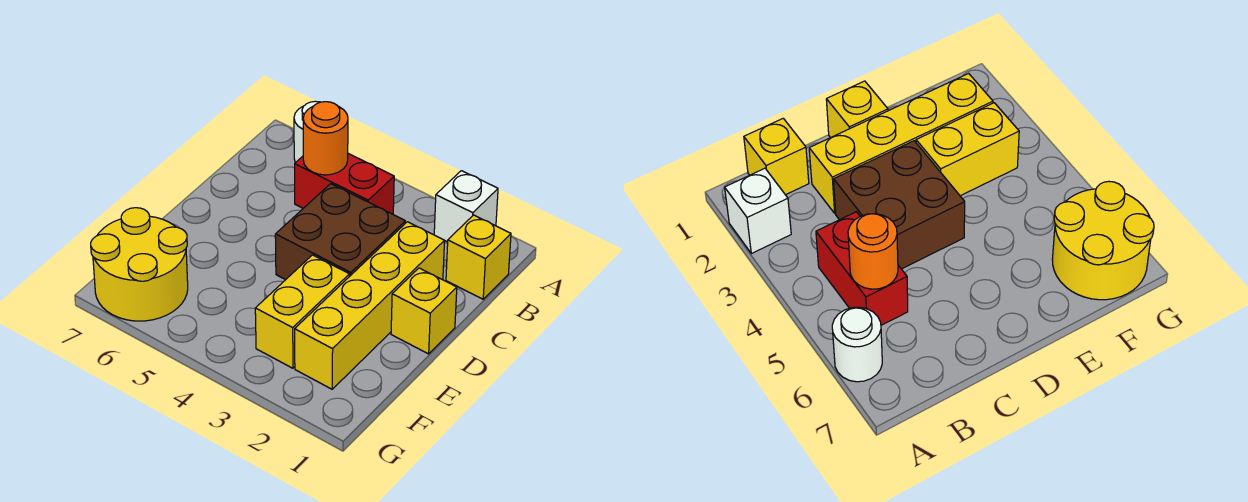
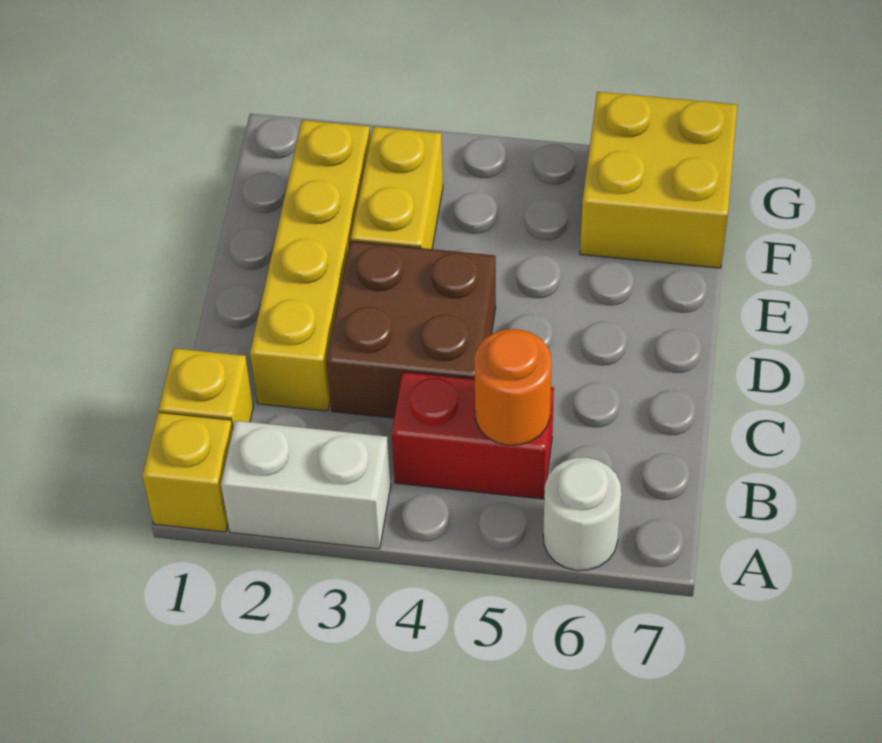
white 1x1 brick [434,171,498,242] -> white 1x2 brick [221,421,391,549]
yellow 1x1 brick [391,268,457,354] -> yellow 1x1 brick moved to [142,412,233,532]
yellow 2x2 round brick [91,208,188,321] -> yellow 2x2 brick [580,92,737,268]

